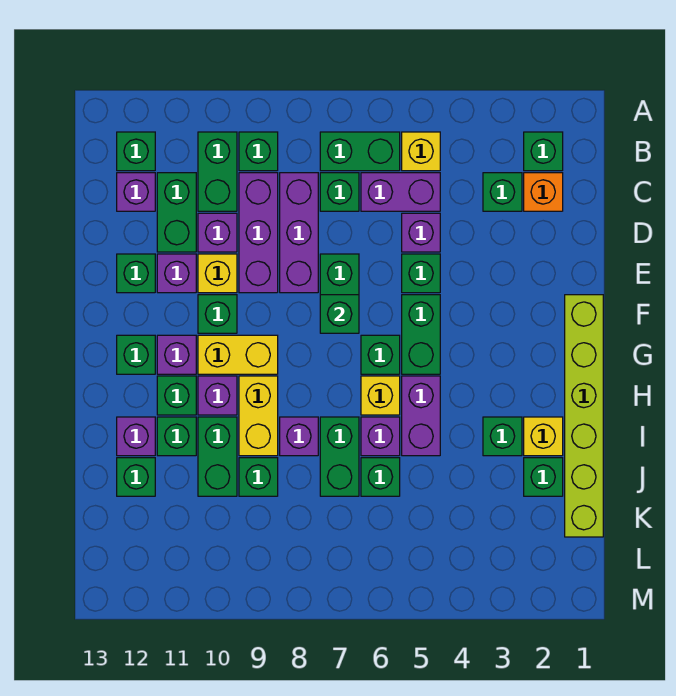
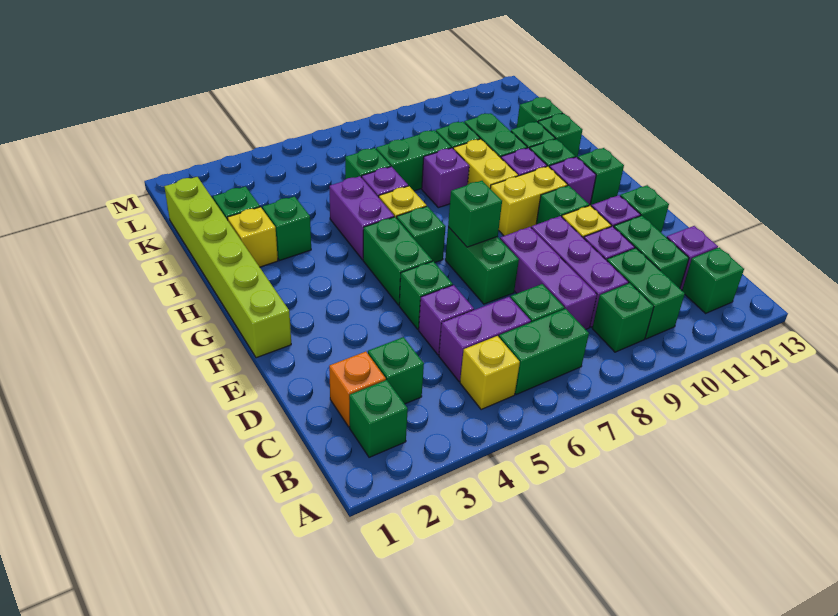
green 1x2 brick [320,417,359,496] -> green 1x2 brick turned to [376,130,451,191]
purple 1x1 brick [117,417,155,456] -> green 1x1 brick [538,113,582,157]

